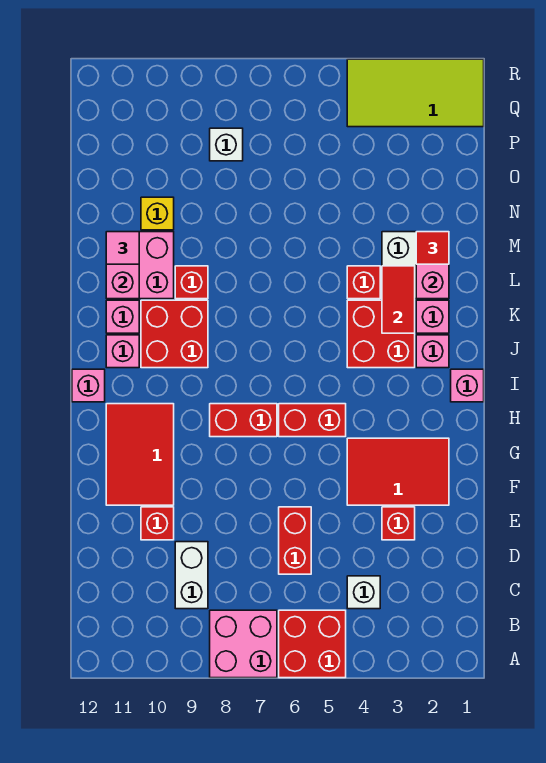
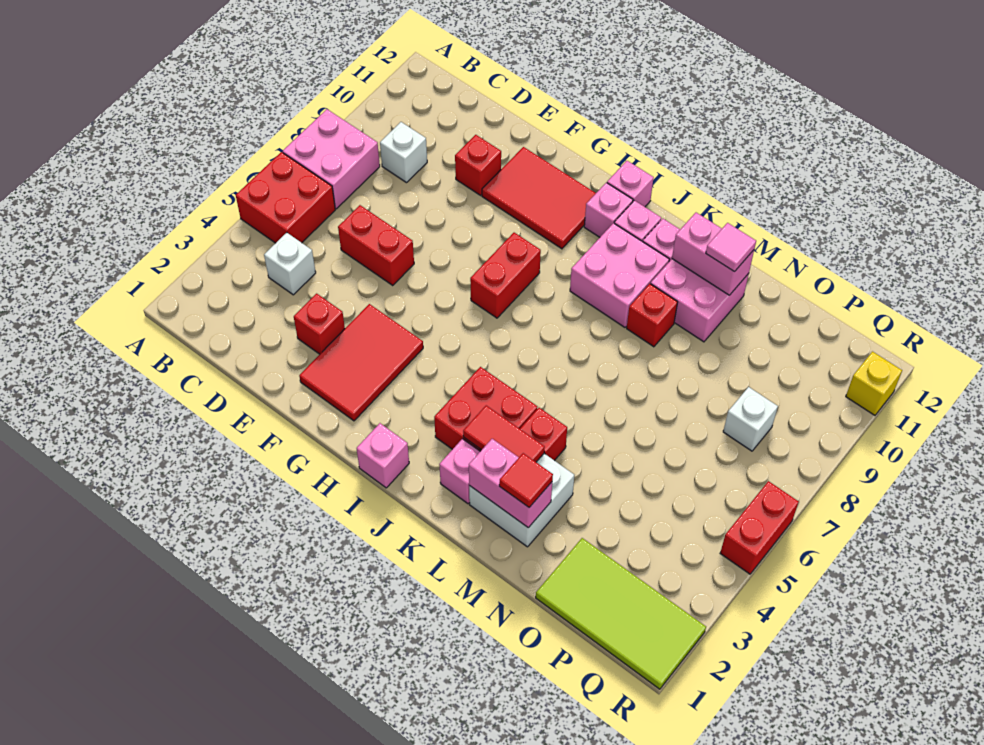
white 1x2 brick [175,542,208,609] -> white 1x1 brick [380,122,427,183]
red 1x2 brick [279,404,346,437] -> red 1x2 brick moved to [720,481,799,574]
pink 1x1 brick [416,335,449,368] -> pink 1x1 brick moved to [584,183,633,237]
red 2x2 brick [141,300,208,368] -> pink 2x2 brick [570,223,669,327]
yellow 1x1 brick [141,197,174,230] -> yellow 1x1 brick moved to [846,352,902,415]
lime 2x4 tile [347,59,484,127] -> lime 2x4 tile turned to [536,538,706,689]

